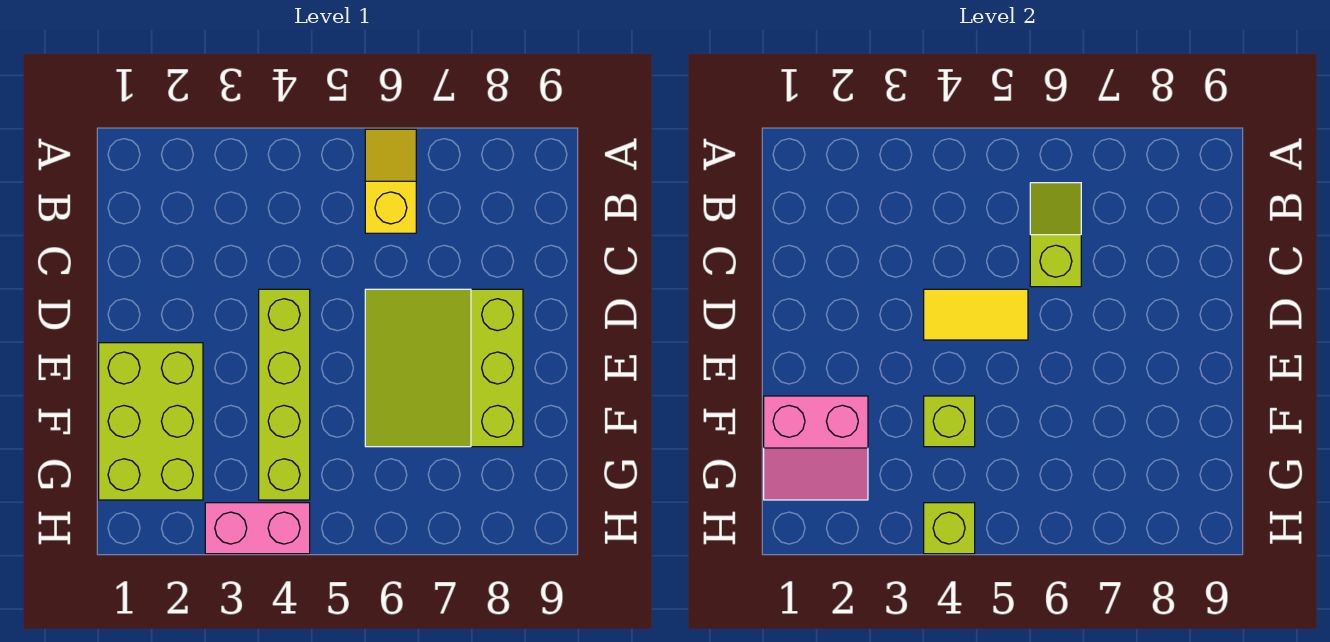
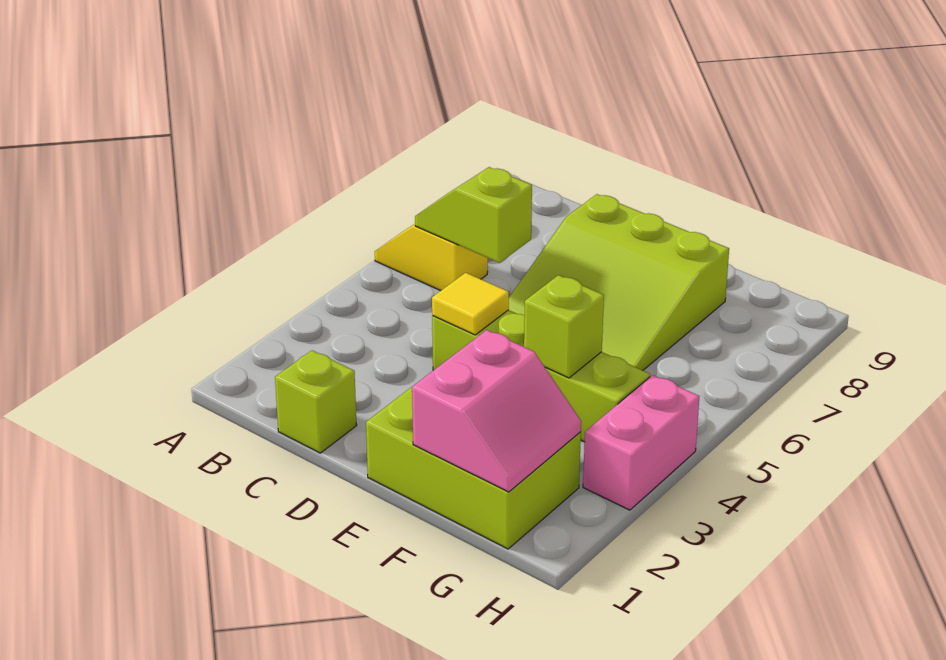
yellow 1x2 tile [924,289,1028,340] -> yellow 1x1 tile [432,273,509,335]
lime 1x1 brick [924,503,975,554] -> lime 1x1 brick moved to [275,350,357,453]

